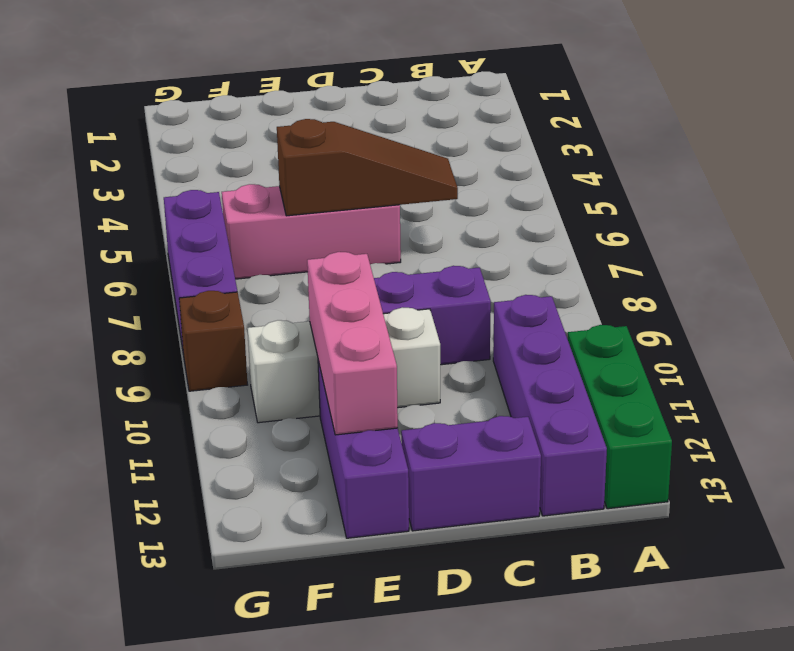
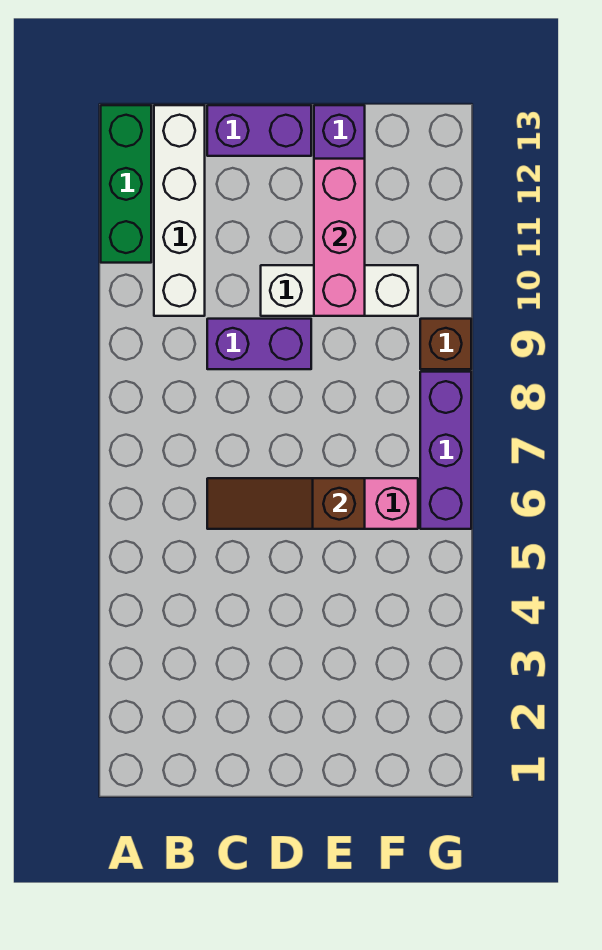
purple 1x4 brick [493,295,607,516] -> white 1x4 brick [154,105,205,316]

